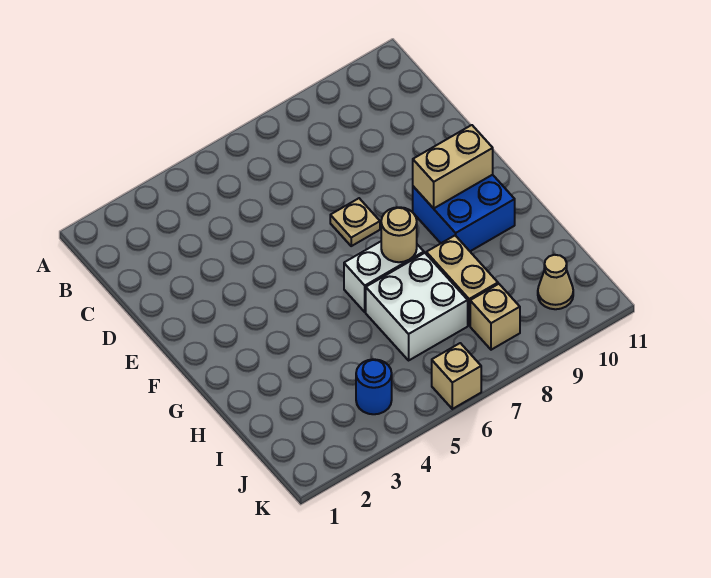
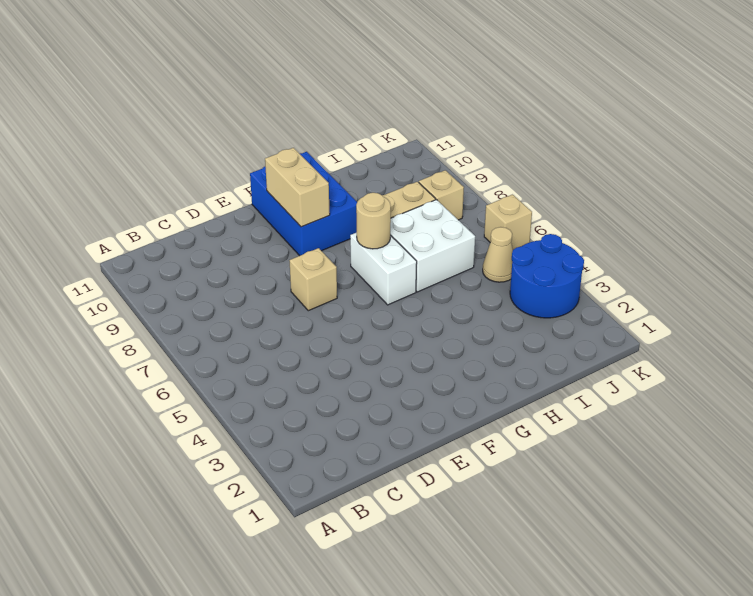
tan 1x1 plate [330,198,380,246] -> tan 1x1 brick [289,248,337,311]
blue 2x2 brick [413,175,515,251] -> blue 2x3 brick [250,152,357,256]
blue 1x1 round brick [356,359,392,414] -> blue 2x2 round brick [510,234,584,318]
tan 1x1 cone [538,255,573,309] -> tan 1x1 cone moved to [483,227,513,282]

